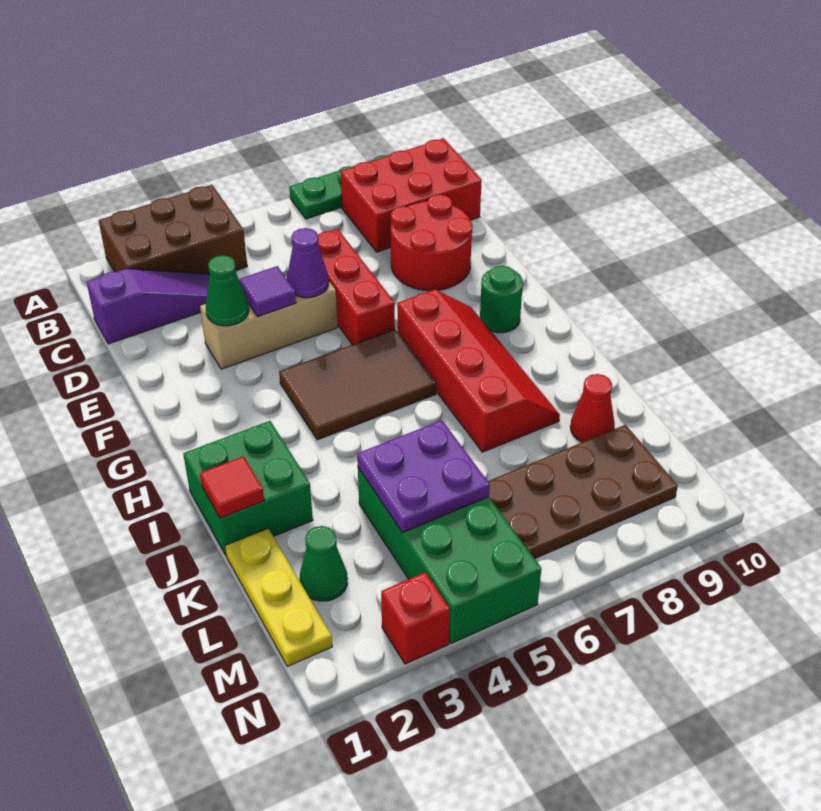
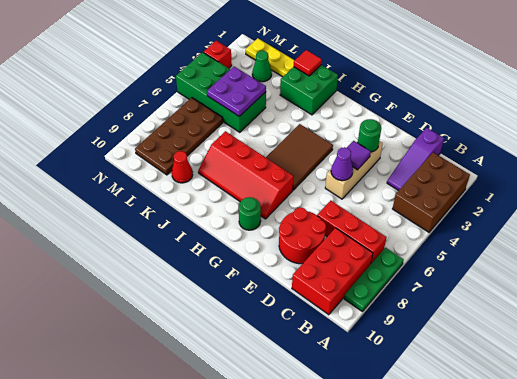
red 1x3 brick [318,229,395,345] -> red 1x3 brick moved to [317,201,386,263]
green 1x1 cone [206,255,249,326] -> green 1x1 round brick [358,119,381,152]

